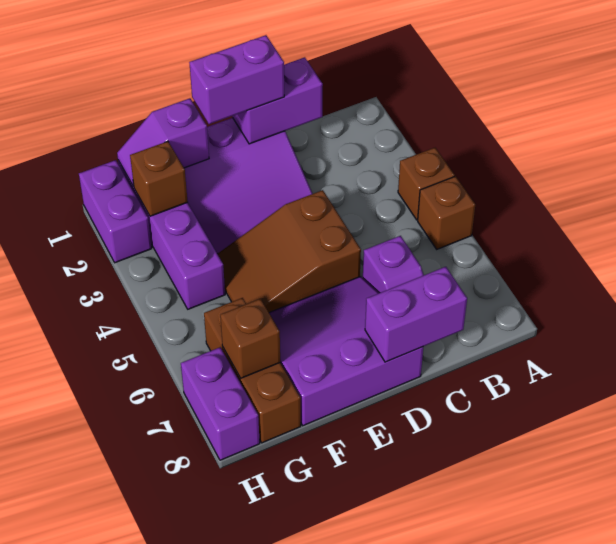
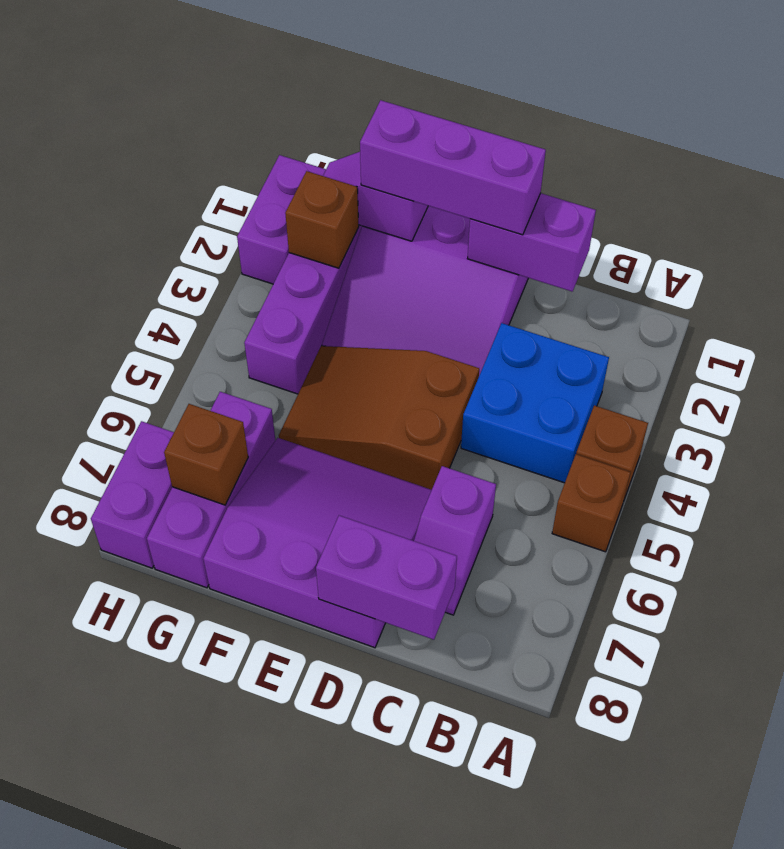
none -> blue 2x2 brick [461,323,609,483]
purple 1x2 brick [189,35,284,124] -> purple 1x3 brick [360,100,546,235]
brown 1x3 brick [204,298,301,443] -> purple 1x3 brick [147,392,275,588]

